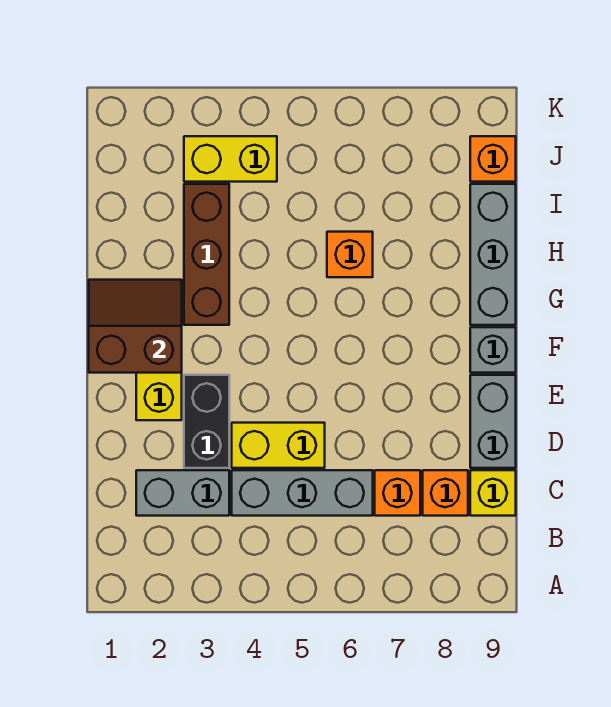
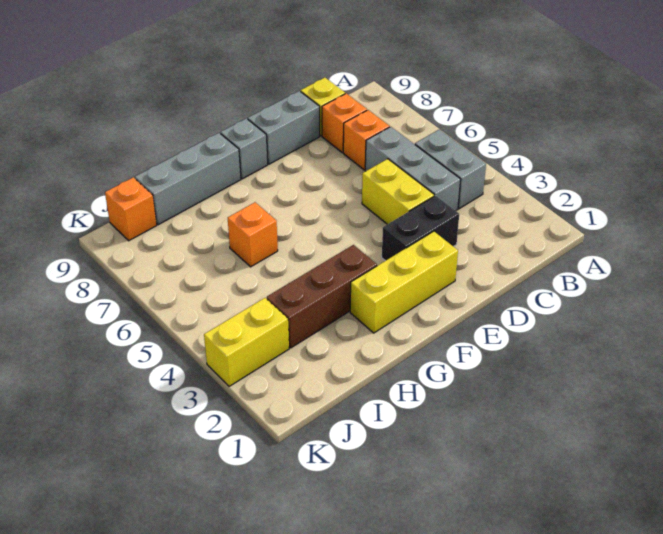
grey 1x2 brick [136,470,229,516] -> grey 1x2 brick moved to [415,130,486,209]
brown 2x2 slope [89,280,182,373] -> none
yellow 1x2 brick [184,136,277,182] -> yellow 1x2 brick turned to [204,298,289,386]

